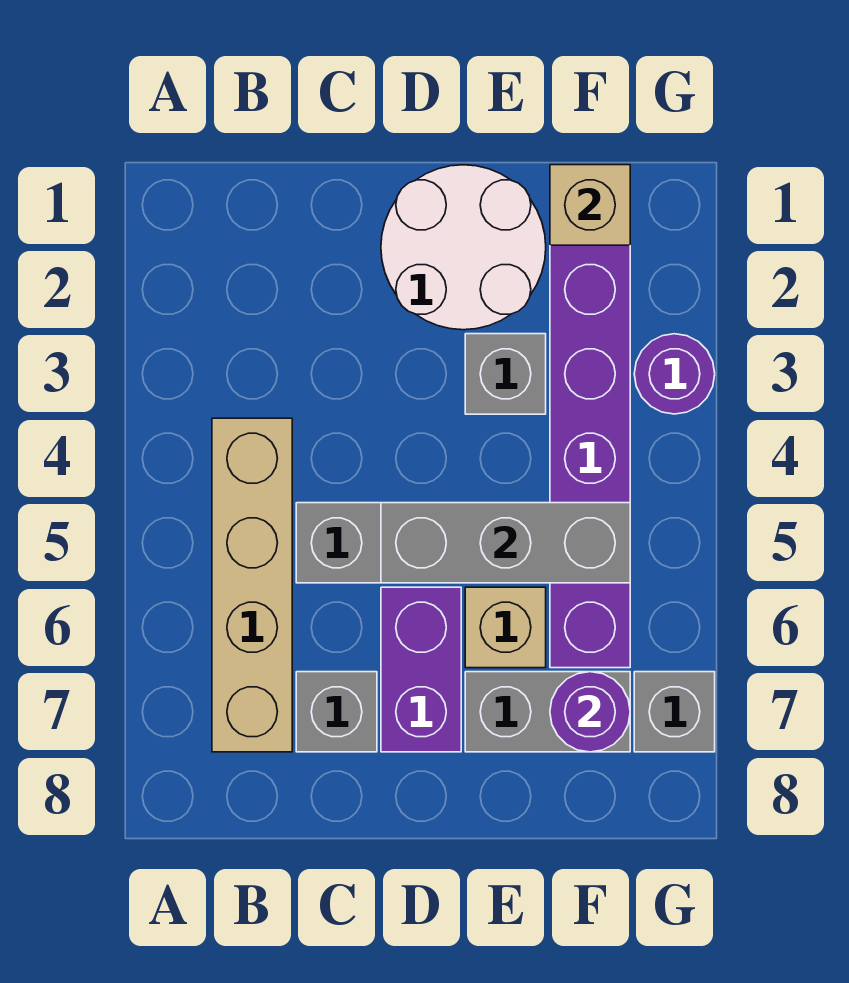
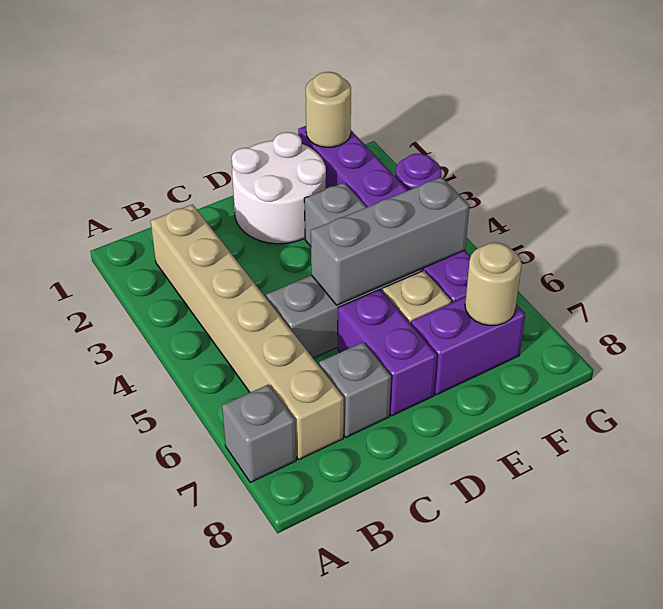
tan 1x4 brick [212,418,292,752] -> tan 1x6 brick [151,204,344,459]
grey 1x2 brick [465,672,630,752] -> purple 1x2 brick [411,297,525,395]
tan 1x1 brick [550,165,630,245] -> tan 1x1 round brick [306,72,351,147]
purple 1x1 round brick [550,672,630,752] -> tan 1x1 round brick [465,243,522,326]
grey 1x1 brick [634,672,715,752] -> grey 1x1 brick moved to [222,384,296,482]

